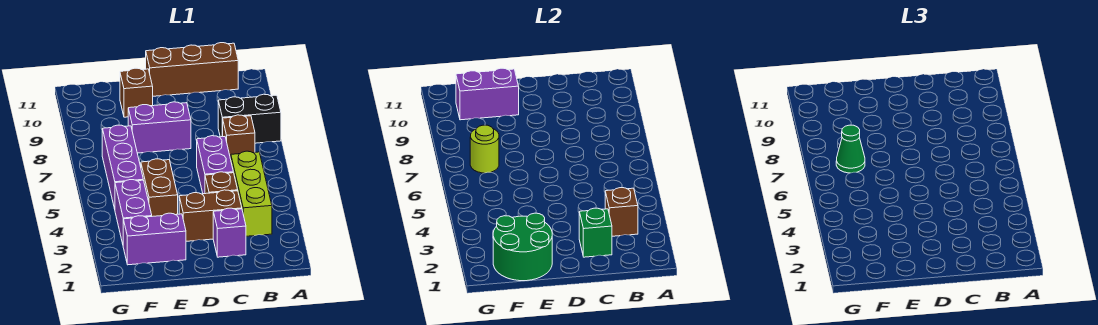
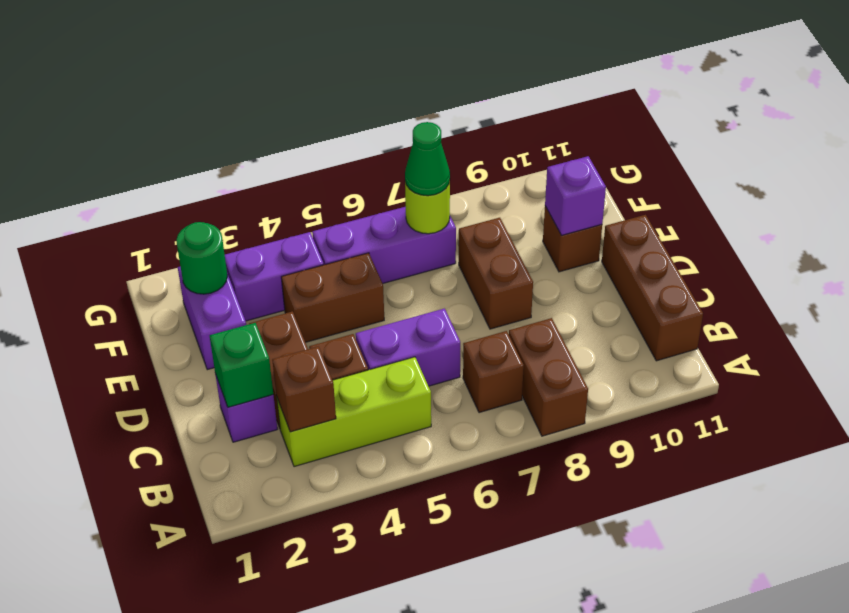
black 1x2 brick [218,94,281,143] -> brown 1x2 brick [509,318,588,436]
purple 1x2 brick [128,102,191,153] -> brown 1x2 brick [459,218,533,329]
green 2x2 round brick [493,213,552,281] -> green 1x1 round brick [176,222,227,294]
purple 1x2 brick [456,68,519,120] -> purple 1x1 brick [545,156,606,236]

